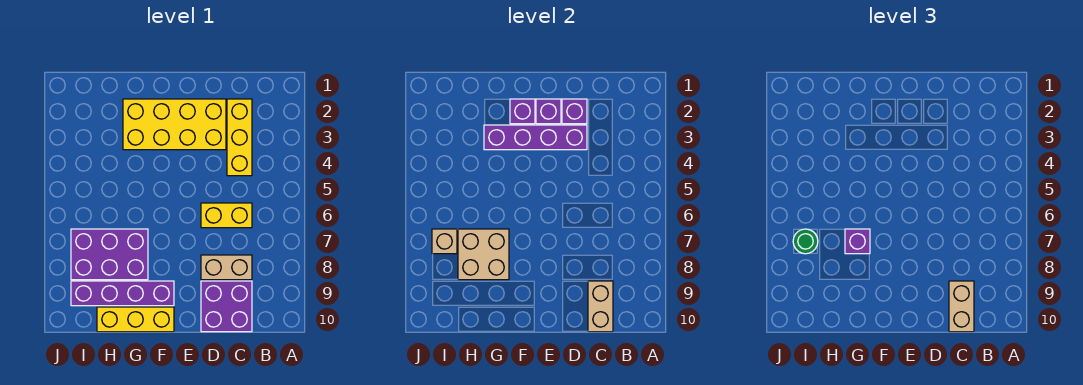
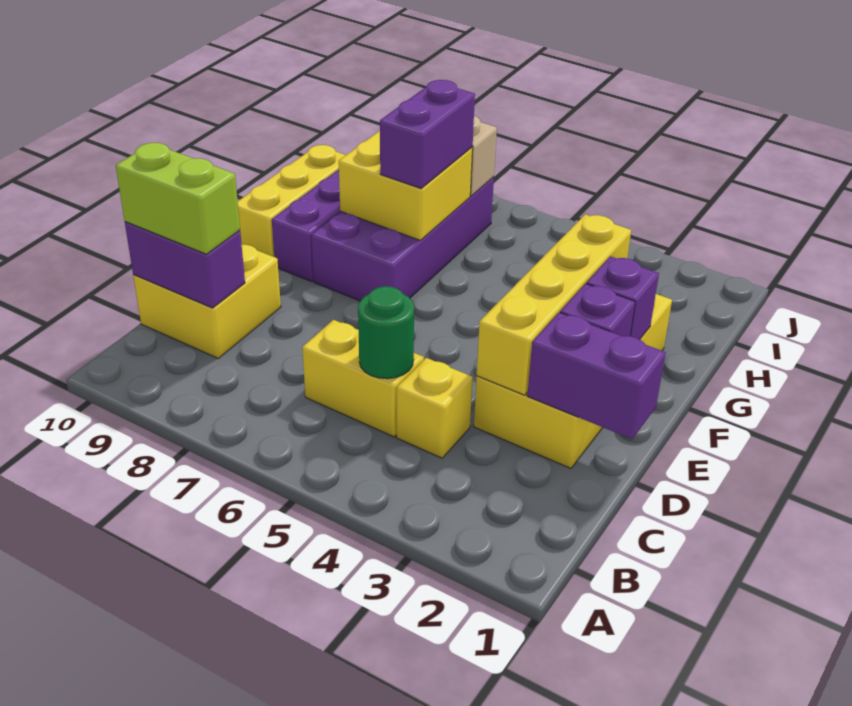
yellow 1x3 brick [227,99,252,176] -> yellow 1x1 brick [396,358,473,458]
yellow 1x2 brick [201,203,252,228] -> yellow 1x2 brick turned to [302,320,424,437]
tan 1x2 brick [201,255,252,280] -> none
purple 2x2 brick [201,281,252,332] -> yellow 2x2 brick [133,245,281,358]
tan 1x2 brick [588,281,613,332] -> purple 1x2 brick [125,222,245,308]
tan 1x2 brick [949,281,974,332] -> lime 1x2 brick [116,143,240,254]
purple 1x1 brick [562,99,587,124] -> purple 1x2 brick [527,313,666,439]
purple 1x4 brick [484,125,587,150] -> yellow 1x4 brick [477,214,631,395]
purple 2x3 brick [71,229,148,280] -> purple 2x4 brick [311,177,494,301]
tan 2x2 brick [458,229,509,280] -> yellow 2x2 brick [339,131,473,240]
purple 1x1 brick [845,229,870,254] -> purple 1x2 brick [380,80,475,189]
green 1x1 round brick [793,229,818,254] -> green 1x1 round brick moved to [358,286,414,379]

